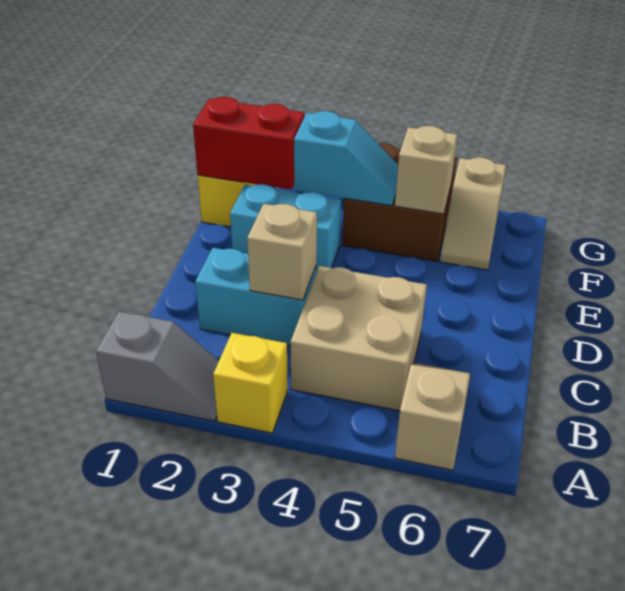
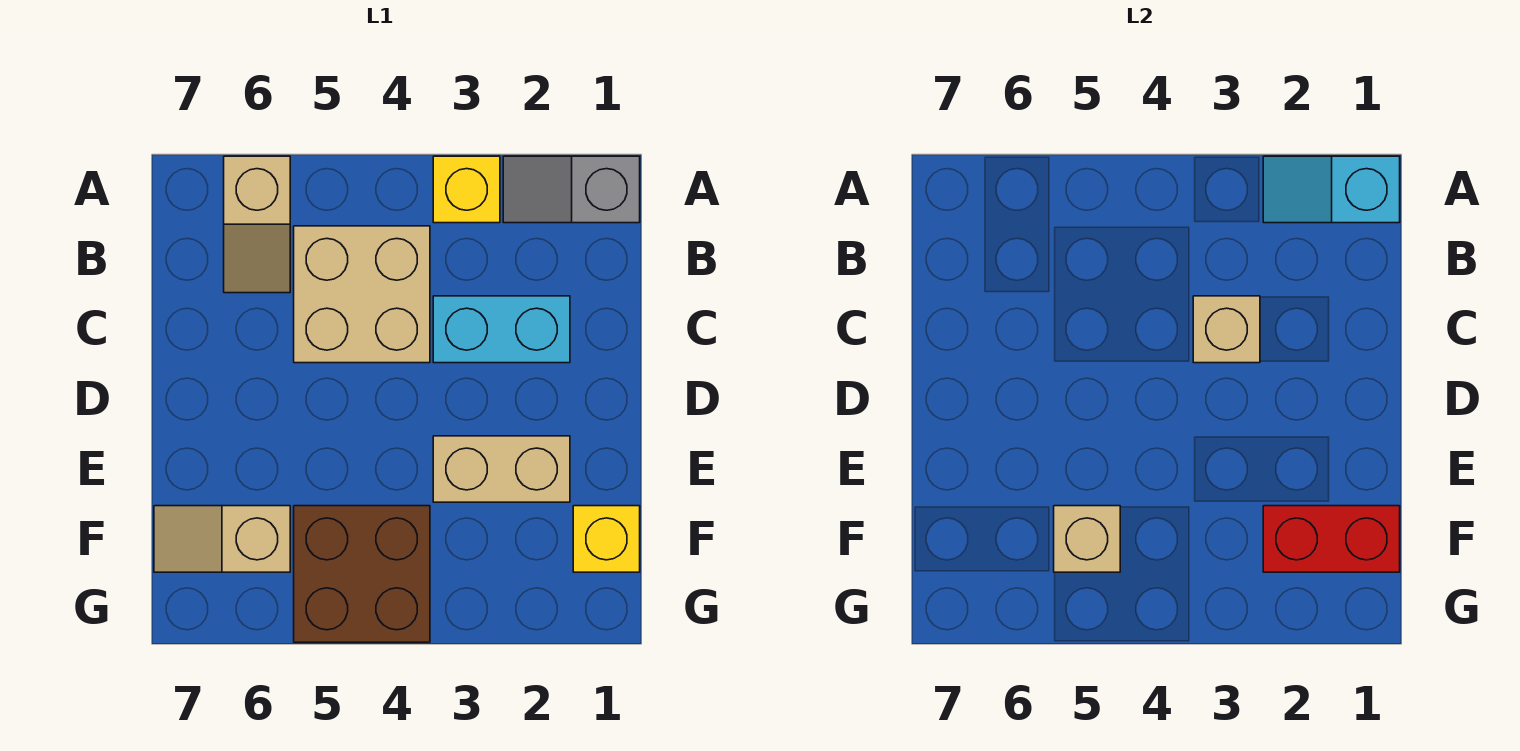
cyan 1x2 brick [230,184,341,272] -> tan 1x2 brick [433,436,570,502]
cyan 1x2 slope [294,111,398,206] -> cyan 1x2 slope moved to [1263,156,1400,223]
tan 1x2 slope [440,157,506,270] -> tan 1x2 slope turned to [154,506,290,572]

